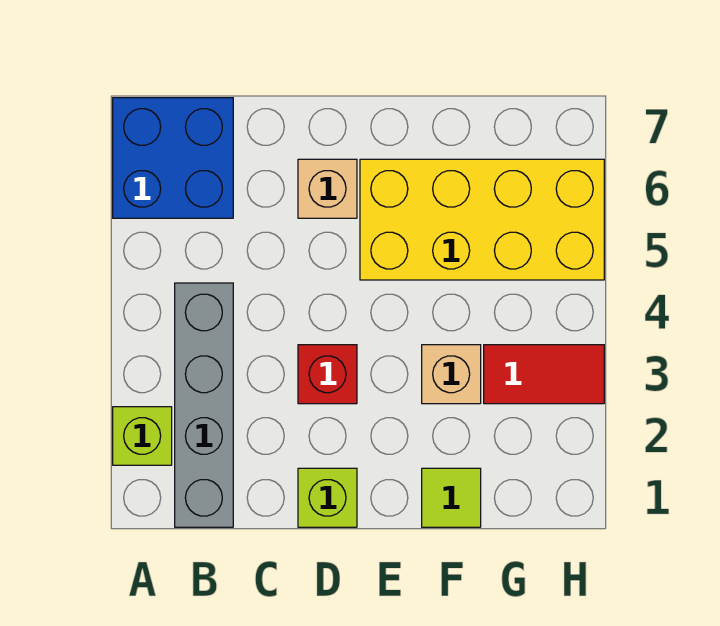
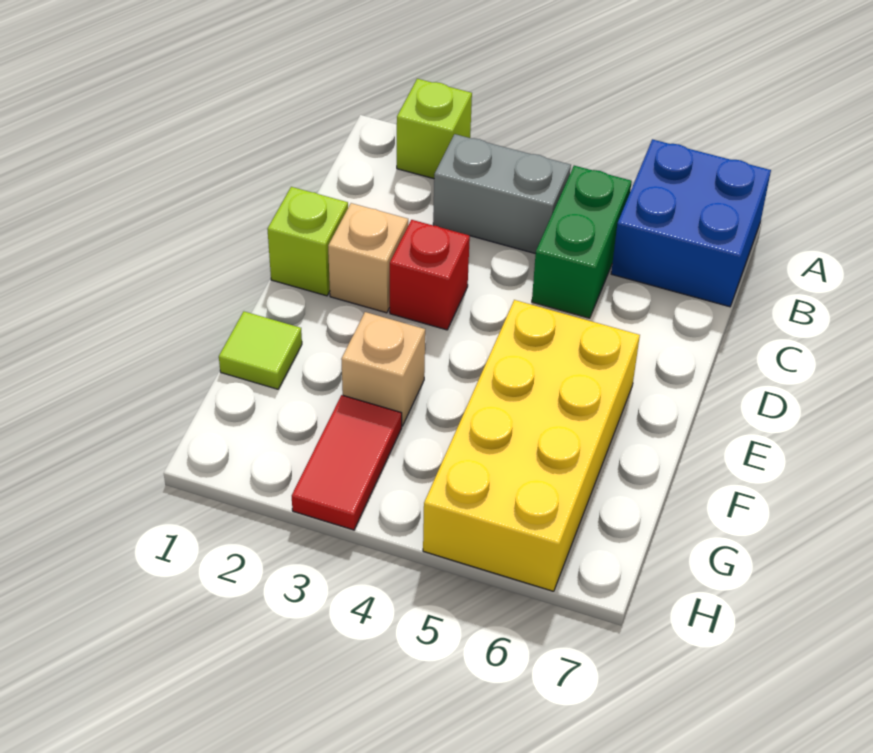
grey 1x4 brick [175,283,233,527] -> grey 1x2 brick [433,134,571,254]
none -> green 1x2 brick [532,166,632,318]
tan 1x1 brick [298,159,357,218] -> tan 1x1 brick moved to [328,203,408,313]

